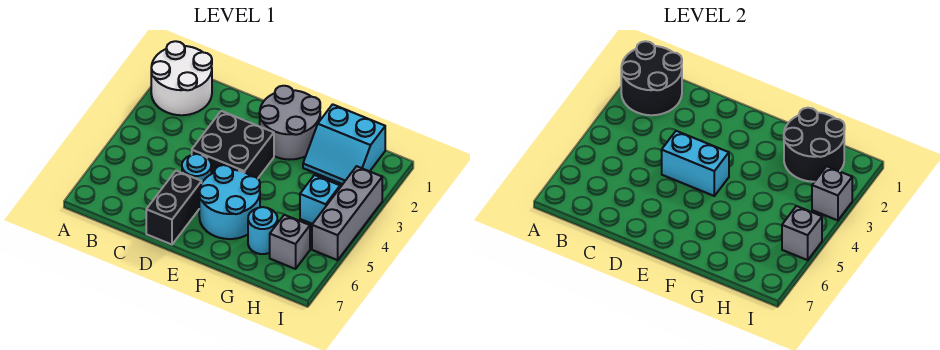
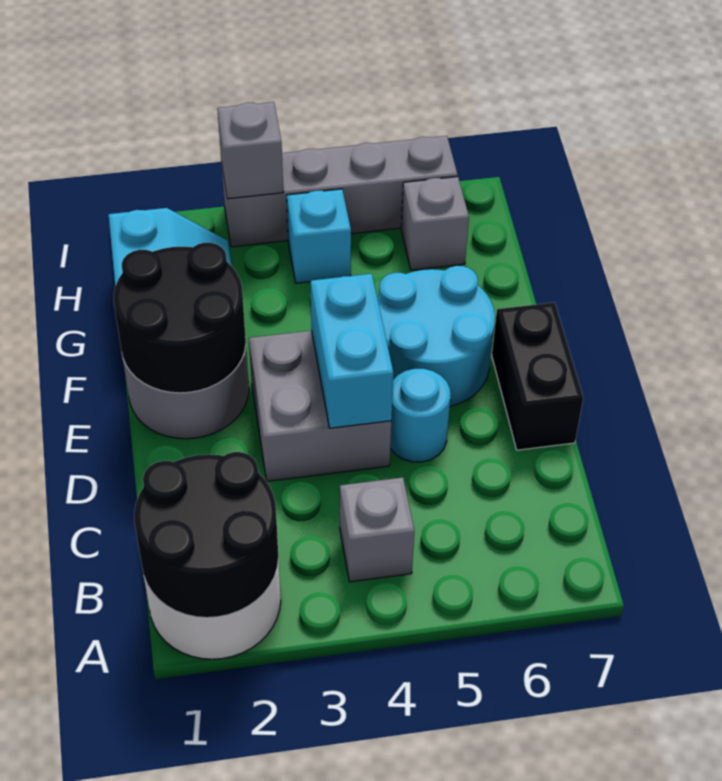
black 2x2 brick [192,111,274,179] -> grey 2x2 brick [249,331,391,481]
black 1x2 brick [146,171,202,245] -> black 1x2 brick turned to [492,302,583,450]
black 2x2 round brick [784,108,845,182] -> black 2x2 round brick moved to [114,243,246,393]
cyan 1x1 round brick [248,207,277,254] -> none
grey 1x3 brick [312,166,382,260] -> grey 1x4 brick [221,136,458,247]
grey 1x1 brick [782,206,822,260] -> grey 1x1 brick moved to [340,477,415,582]

